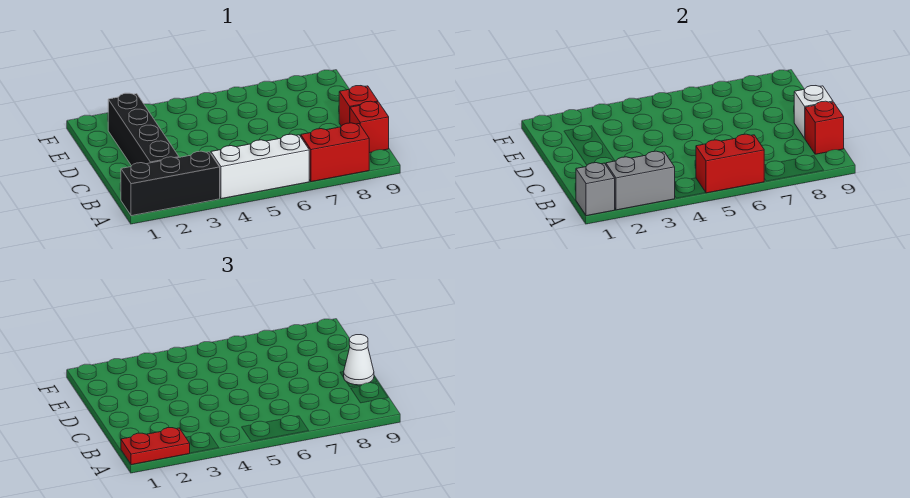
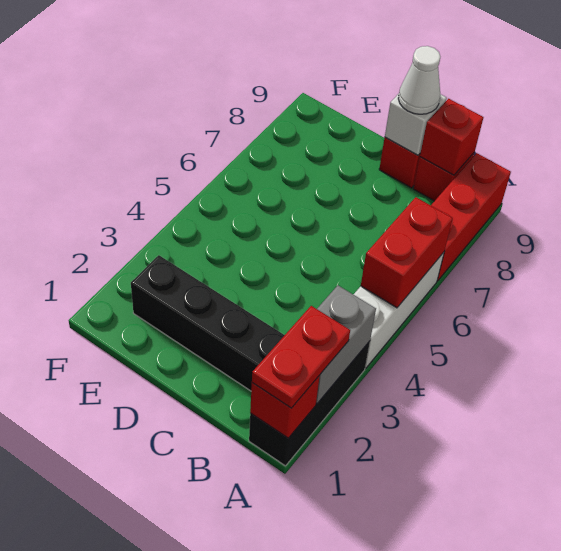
grey 1x1 brick [576,163,615,216] -> red 1x1 brick [250,375,320,438]
red 1x2 brick [301,123,369,182] -> red 1x3 brick [431,153,511,281]

